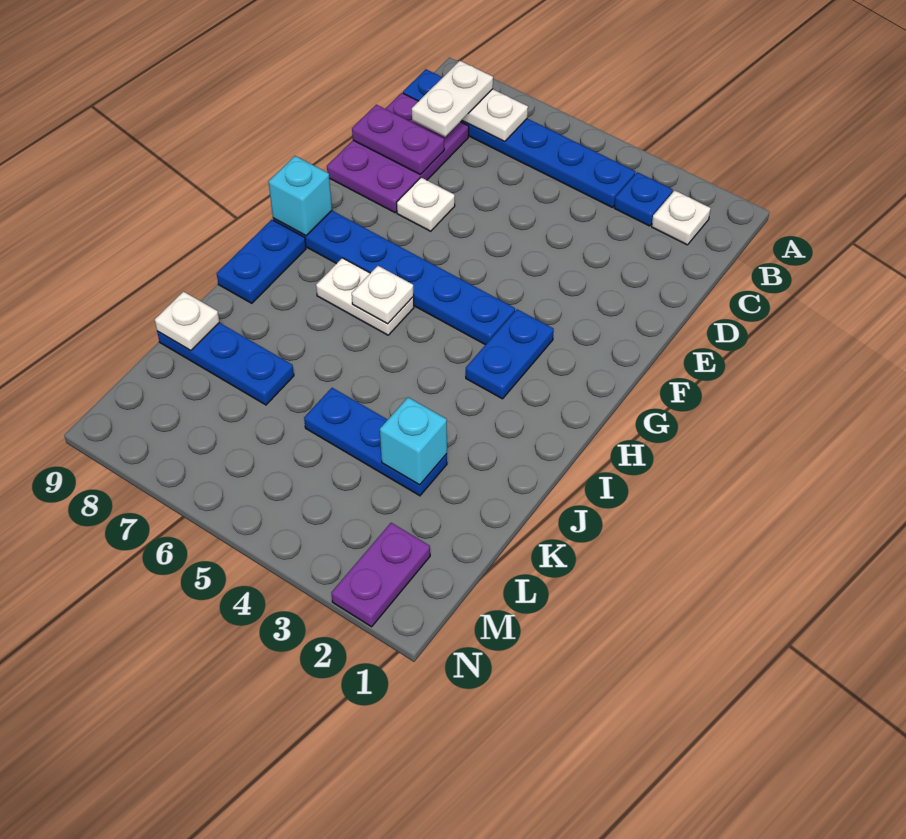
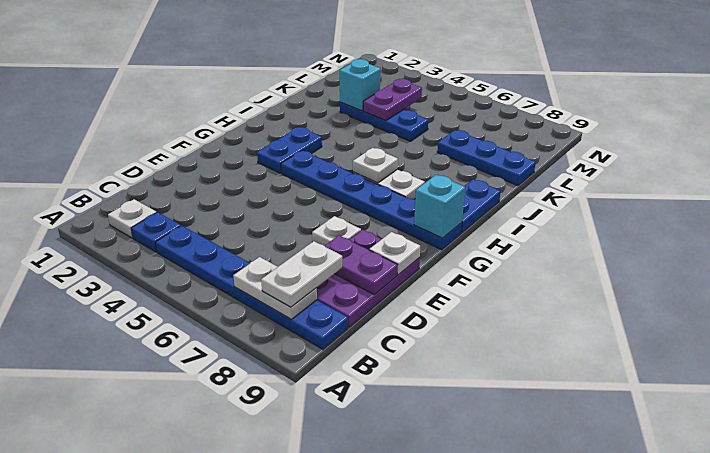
white 1x1 plate [155,292,219,351] -> white 1x1 plate moved to [369,232,420,275]
purple 1x2 plate [331,523,430,627] -> purple 1x2 plate moved to [363,79,422,121]

